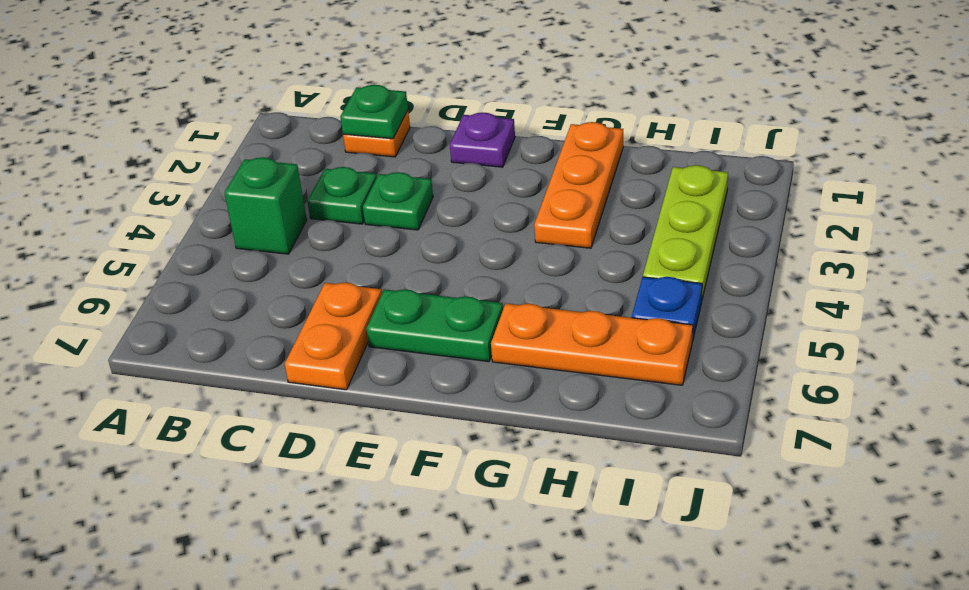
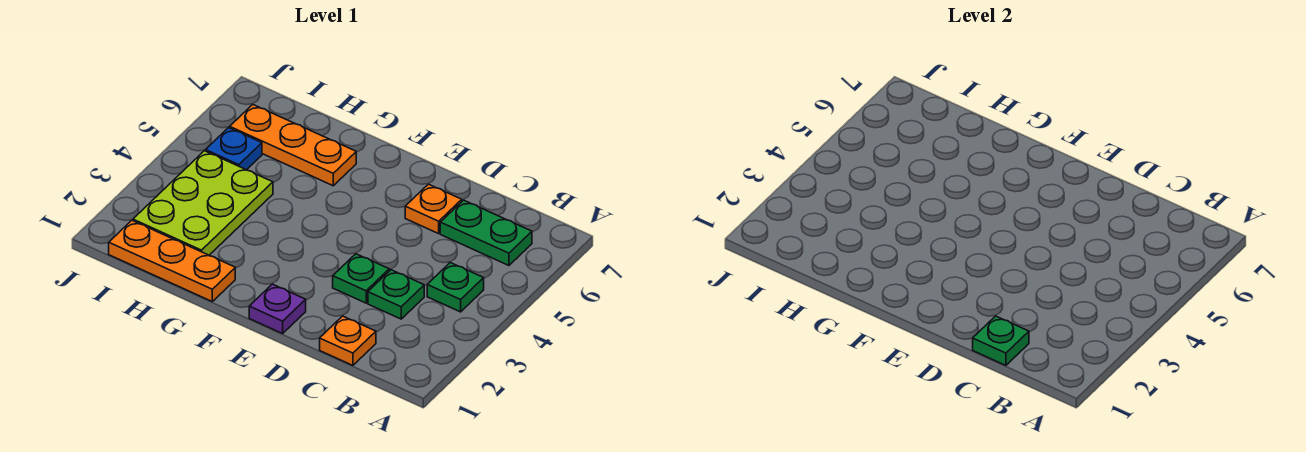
green 1x1 brick [225,157,307,254] -> green 1x1 plate [427,263,484,312]
orange 1x2 plate [285,283,382,390] -> orange 1x1 plate [405,184,462,234]
green 1x2 plate [366,289,503,362] -> green 1x2 plate moved to [440,200,532,266]
orange 1x3 plate [534,122,623,248] -> orange 1x3 plate turned to [109,221,235,301]
lime 1x3 plate [643,165,728,299] -> lime 2x3 plate [133,151,273,255]

